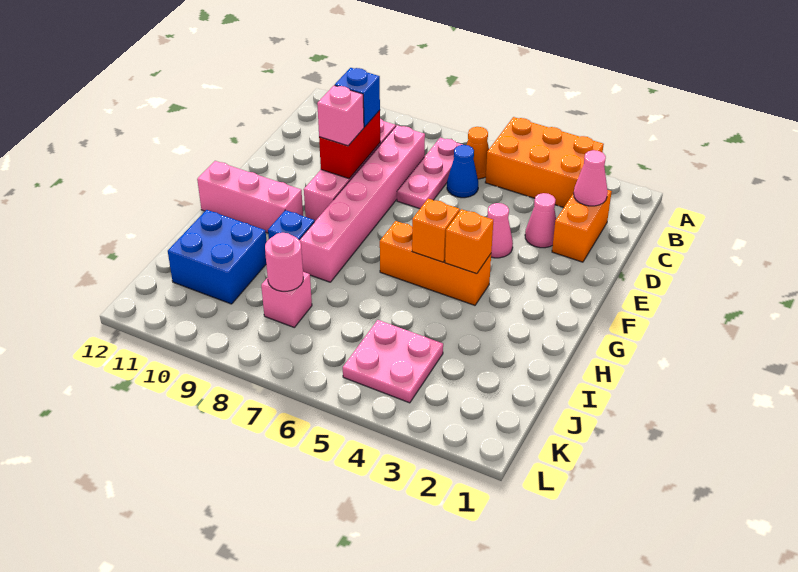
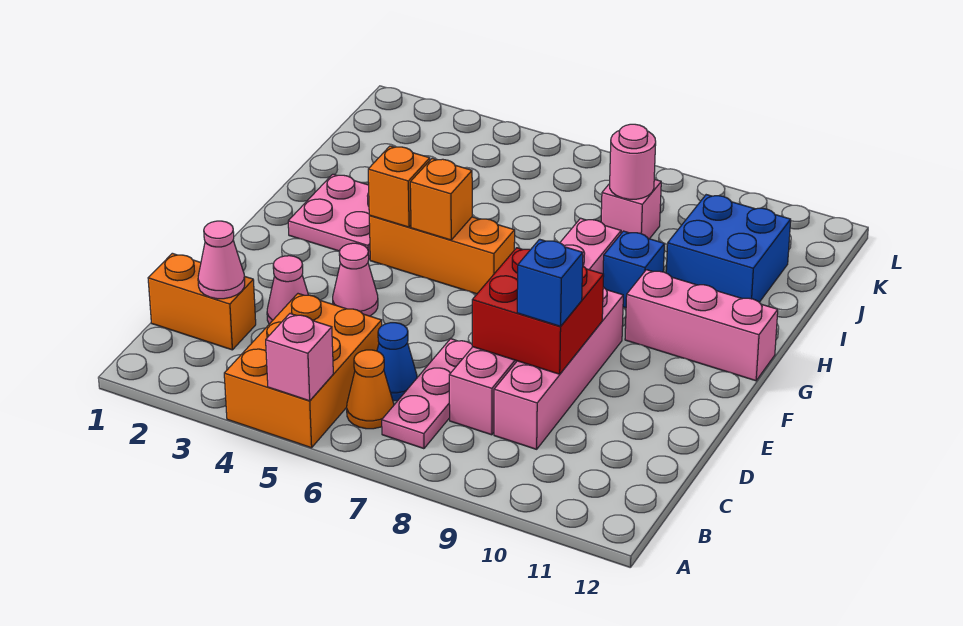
orange 2x3 brick [485,117,604,207] -> orange 2x3 brick turned to [224,294,382,448]
orange 1x2 brick [552,190,612,262] -> orange 1x2 brick turned to [148,253,256,350]
red 1x2 brick [319,110,380,179] -> red 2x2 brick [472,248,604,374]
pink 1x1 brick [317,85,364,146] -> pink 1x1 brick moved to [266,314,333,401]
pink 2x2 plate [343,320,443,403] -> pink 2x2 plate moved to [288,174,370,259]

